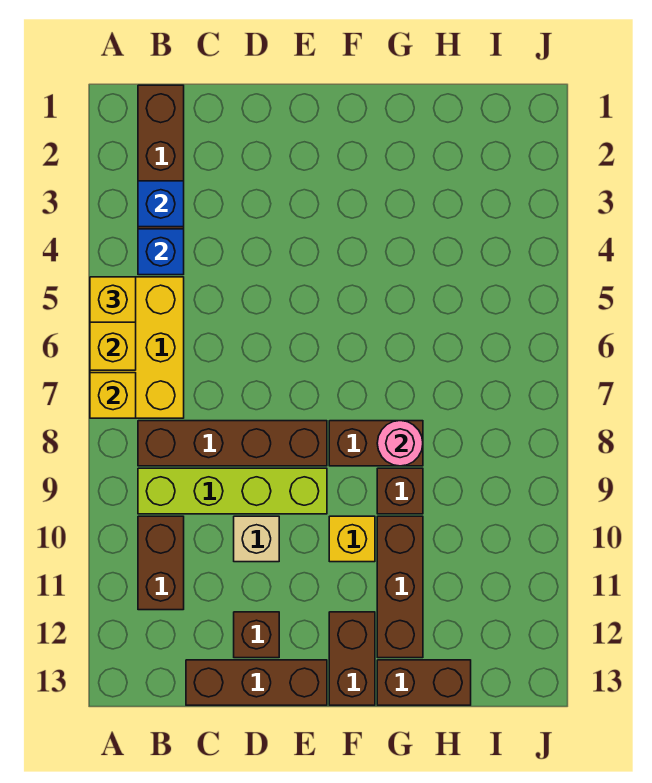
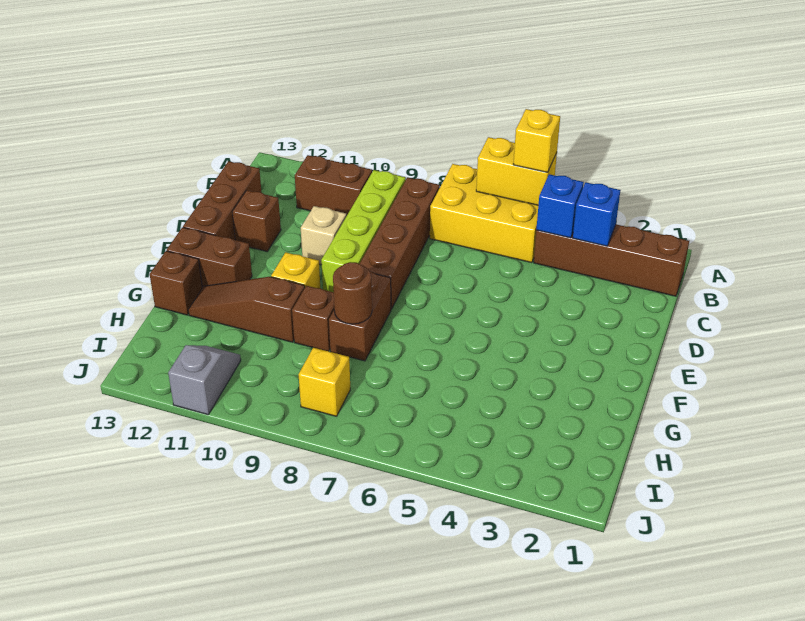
yellow 1x1 brick [90,373,136,418] -> yellow 1x1 brick moved to [299,348,350,416]
pink 1x1 round brick [377,421,423,466] -> brown 1x1 round brick [333,262,372,324]
brown 1x3 brick [377,516,423,658] -> brown 1x3 slope [188,277,305,342]
brown 1x2 brick [377,660,471,705] -> brown 1x1 brick [150,251,202,315]
none -> grey 1x2 slope [168,345,241,415]

